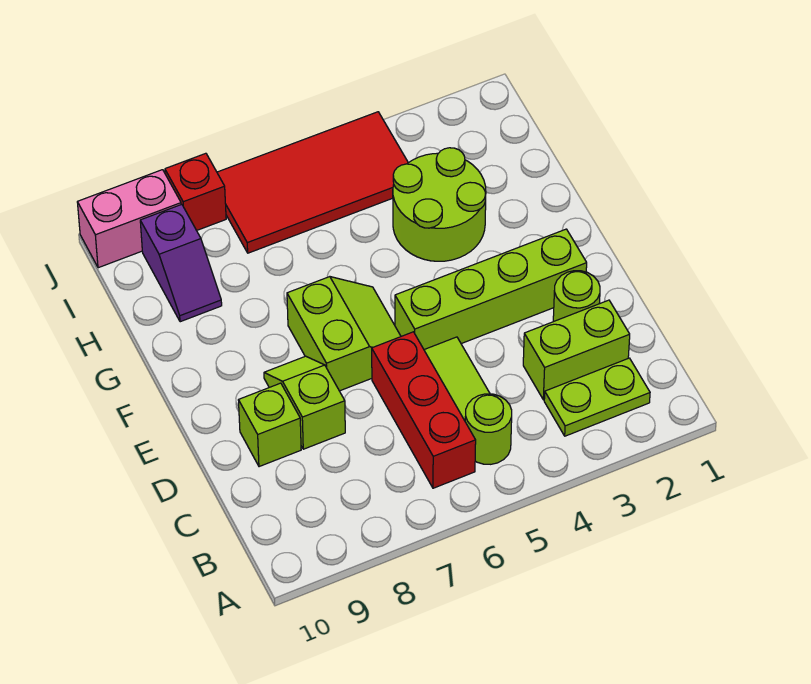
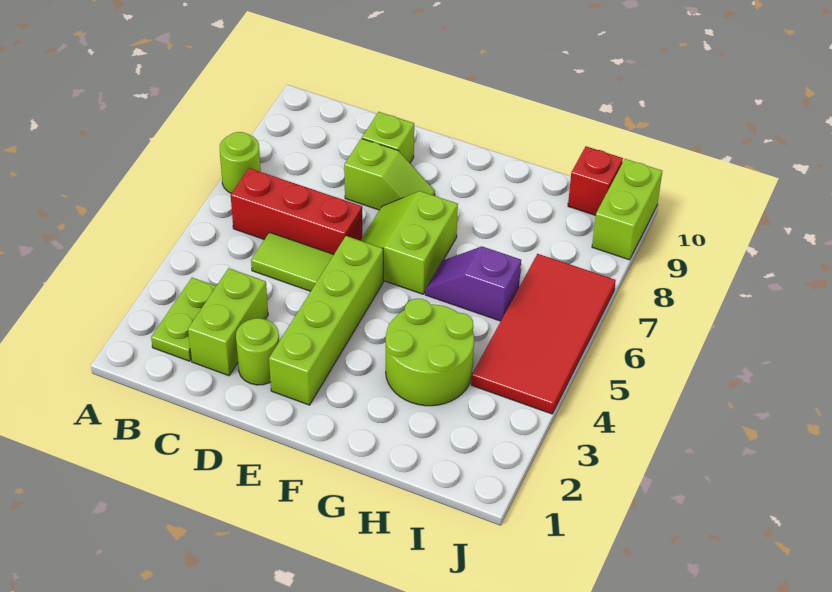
lime 1x1 round brick [465,394,512,464] -> lime 1x1 round brick moved to [220,132,261,193]
lime 2x2 slope [287,277,401,391] -> lime 2x2 slope turned to [361,191,458,294]
purple 1x2 slope [140,204,222,322] -> purple 1x2 slope moved to [425,247,521,321]
red 1x1 brick [165,153,226,231] -> red 1x1 brick moved to [568,146,623,215]
pink 1x2 brick [77,170,181,268] -> lime 1x2 brick [592,159,662,260]

